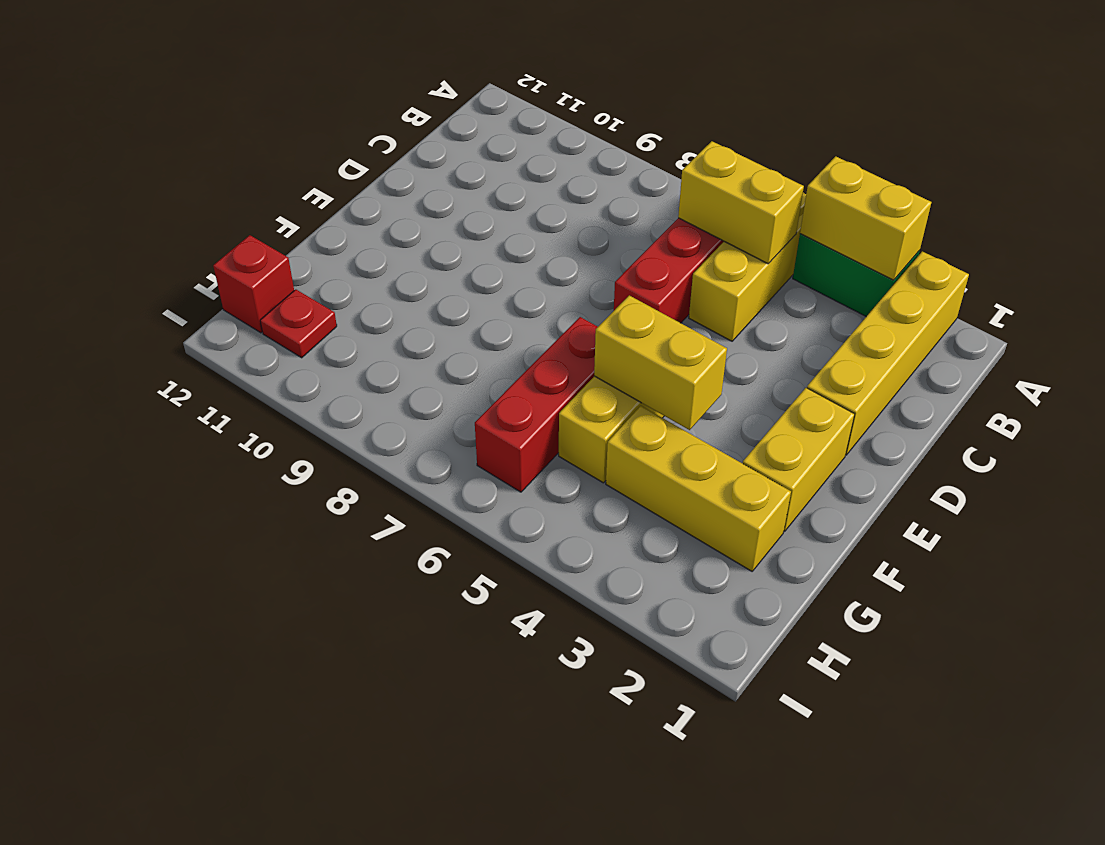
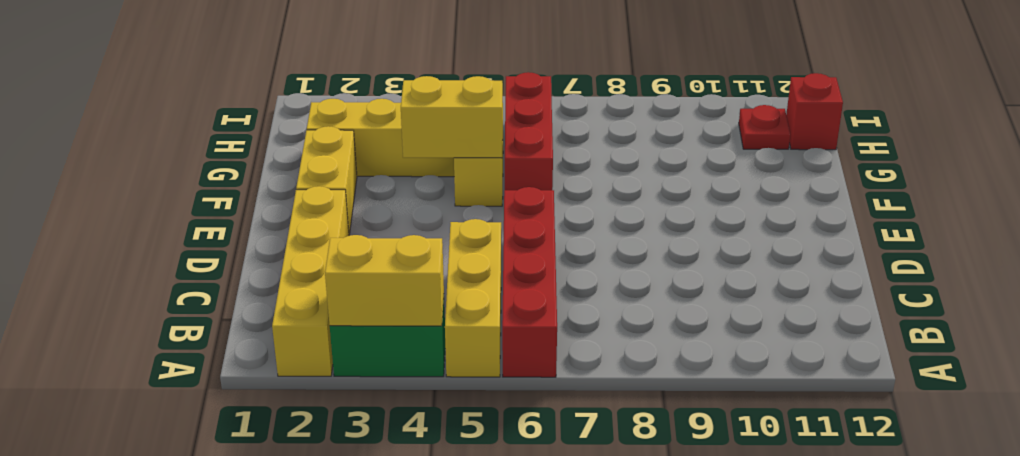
yellow 1x2 brick [678,141,804,264] -> none

